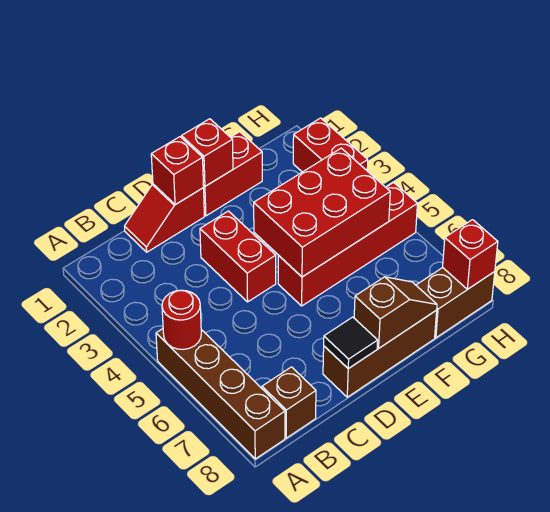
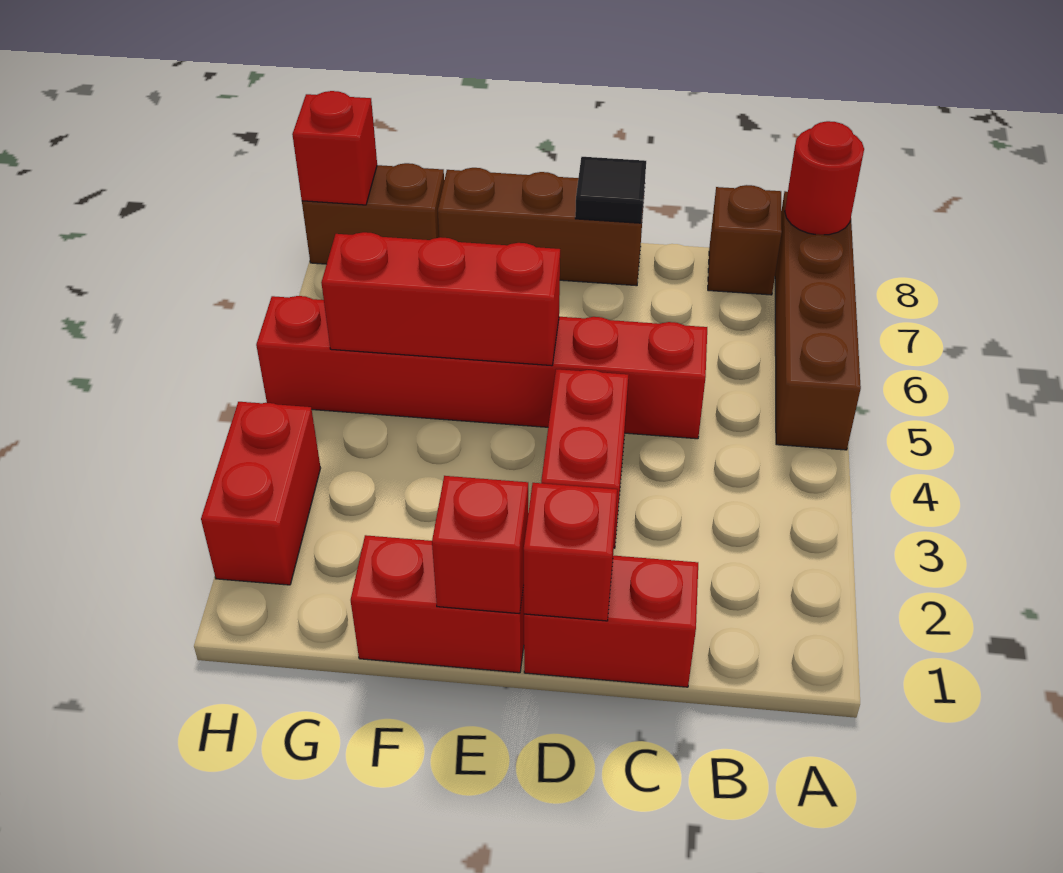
red 1x1 round brick [162,290,201,349] -> red 1x1 round brick moved to [785,121,864,235]
red 1x2 slope [124,184,204,252] -> red 1x2 brick [524,556,698,687]
red 2x3 brick [254,148,390,277] -> red 1x3 brick [321,232,560,366]
red 1x4 brick [278,182,417,306] -> red 1x6 brick [256,296,707,439]
brown 1x2 slope [354,277,437,348] -> none

